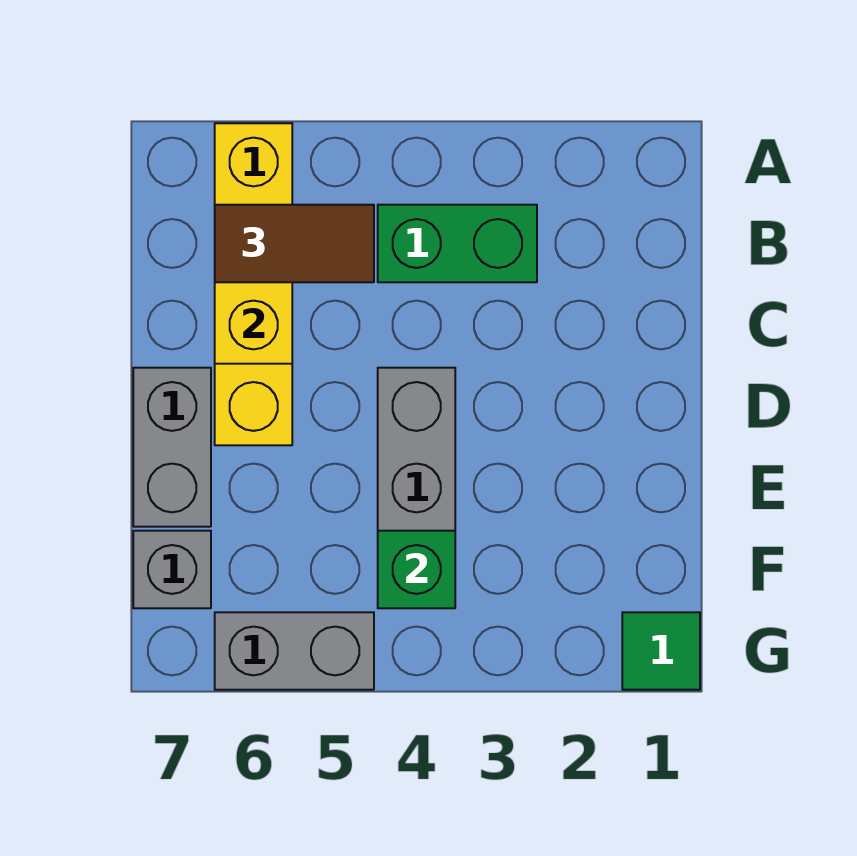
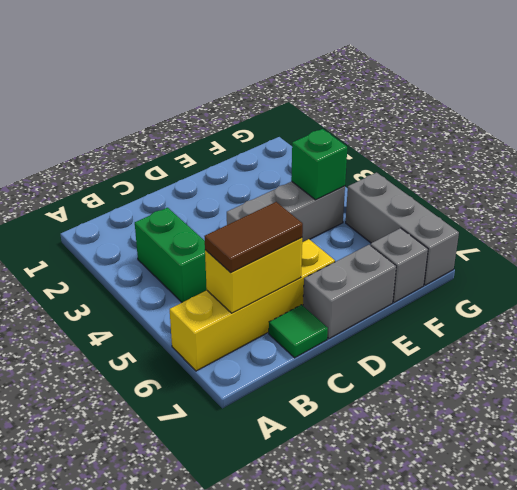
brown 1x2 tile [215,205,374,282] -> brown 1x2 tile turned to [204,202,303,273]
green 1x1 tile [622,612,700,690] -> green 1x1 tile moved to [269,305,328,358]
grey 1x2 brick [215,612,374,690] -> grey 1x3 brick [346,173,459,285]

